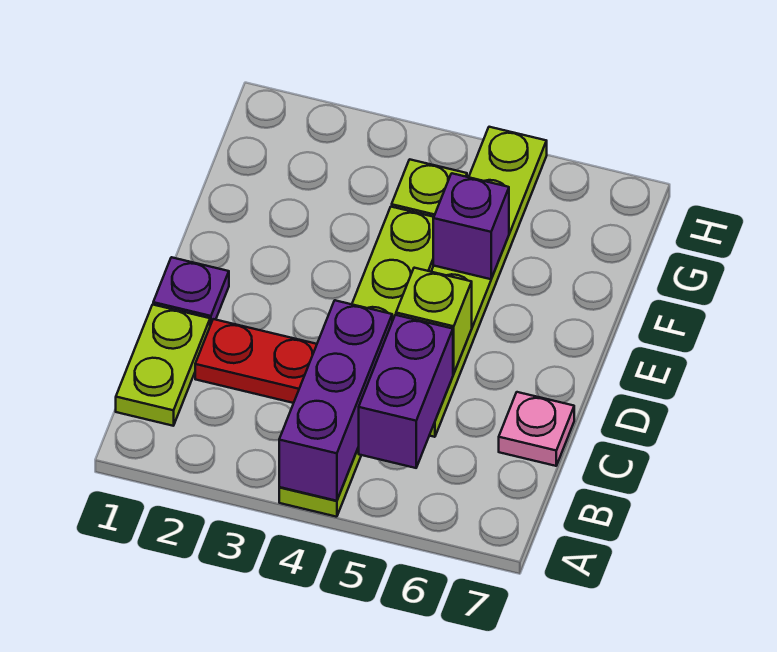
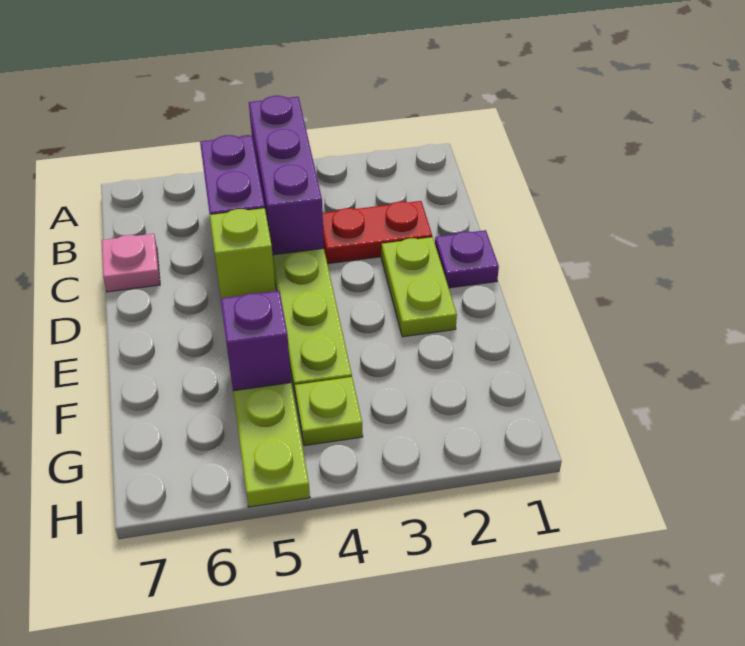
lime 1x2 plate [116,305,210,426] -> lime 1x2 plate moved to [381,237,457,337]

